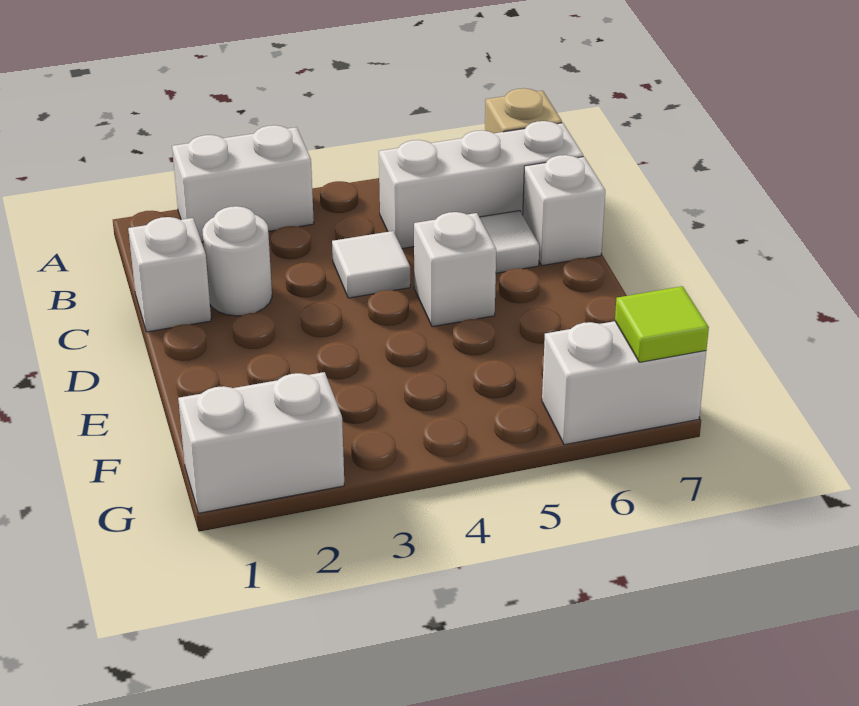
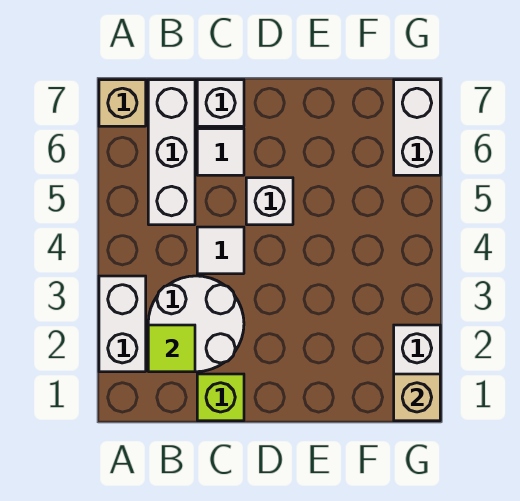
white 1x1 brick [128,217,211,332] -> lime 1x1 brick [197,374,244,421]
white 1x1 round brick [202,206,272,316] -> white 2x2 round brick [148,276,244,372]
none -> tan 1x1 brick [394,374,440,421]
lime 1x1 tile [615,286,709,362] -> lime 1x1 tile moved to [148,325,195,372]

